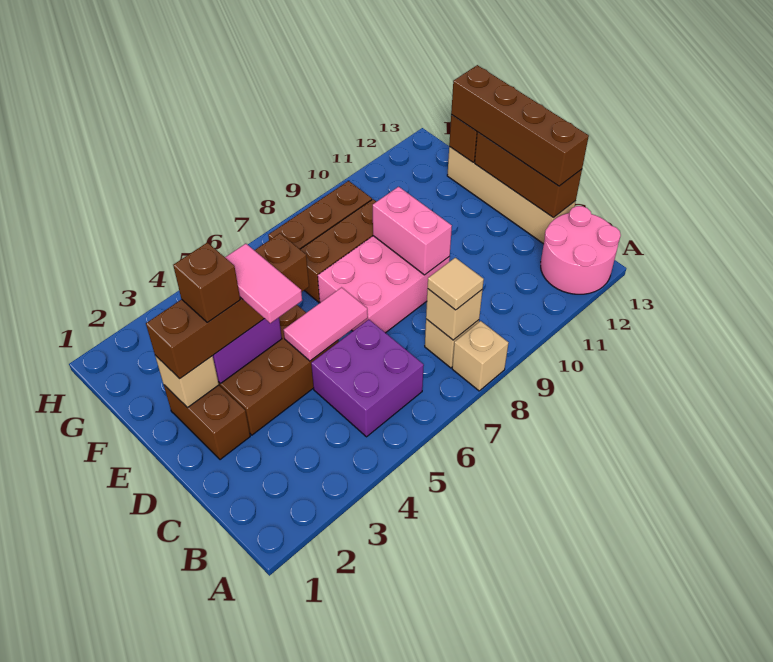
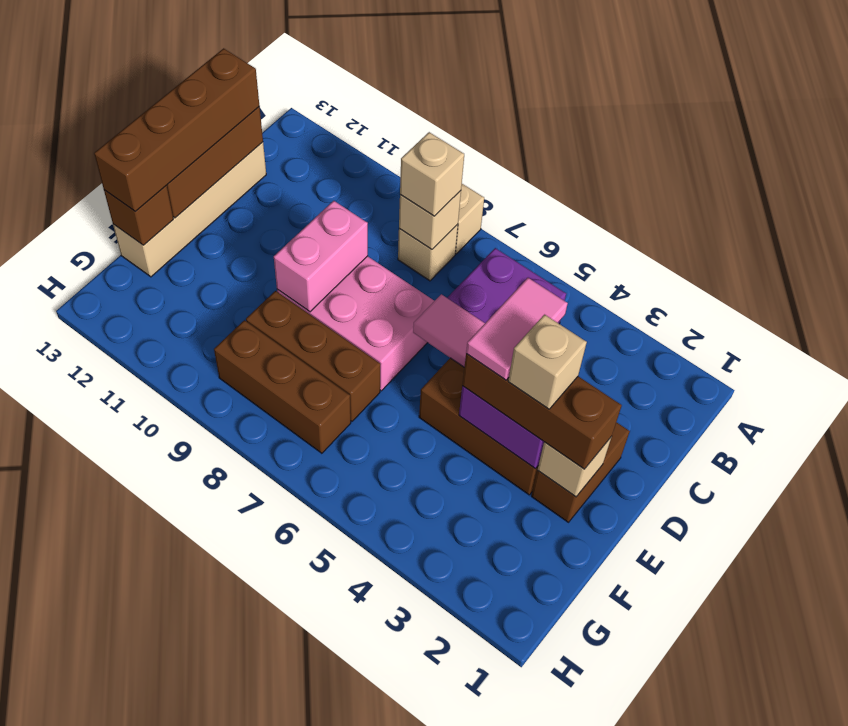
pink 2x2 round brick [541,206,621,294] -> none
tan 1x1 tile [428,258,484,310] -> tan 1x1 brick [400,132,464,216]
brown 1x4 brick [146,233,309,379] -> brown 1x3 brick [462,354,622,469]
brown 1x1 brick [173,243,240,323] -> tan 1x1 brick [508,315,587,409]

